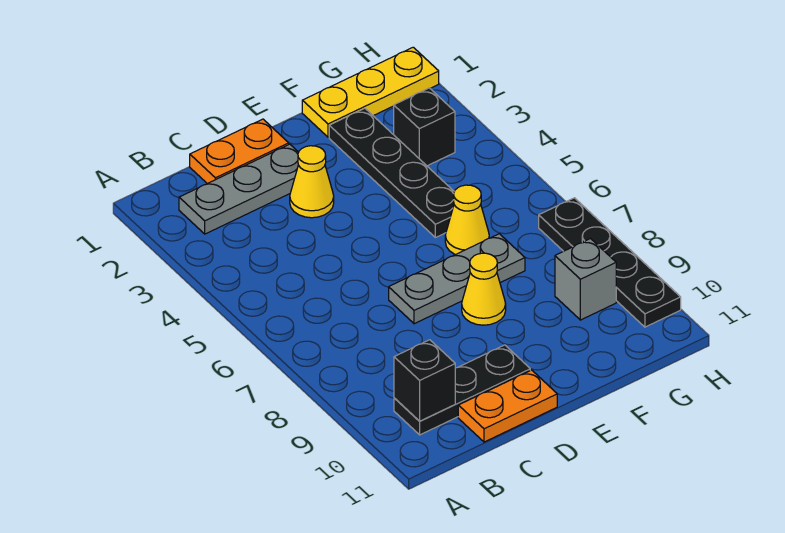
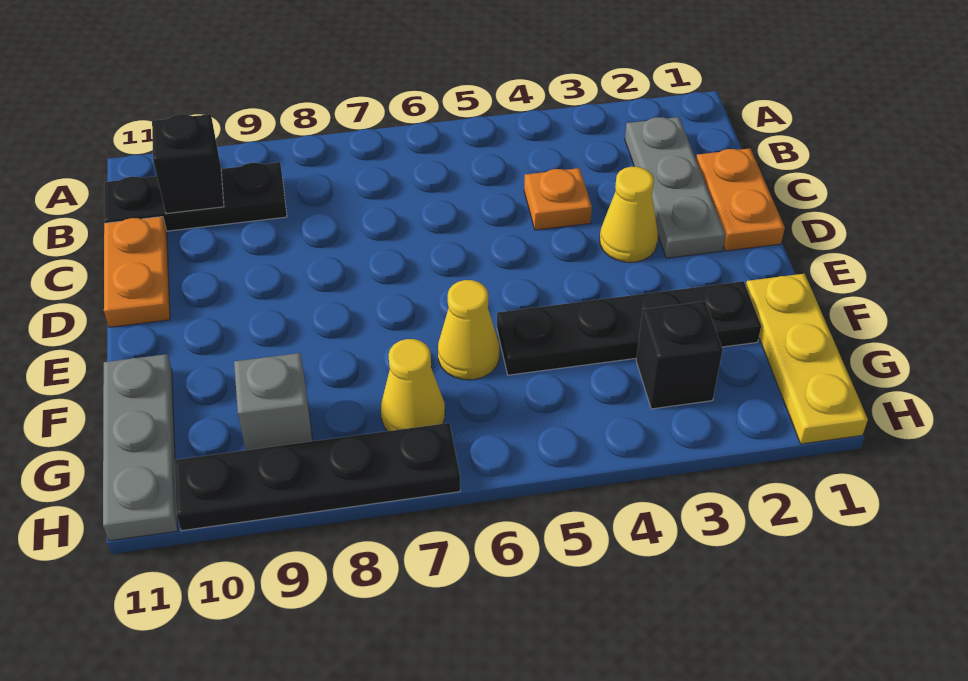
black 1x3 plate [394,345,530,435] -> black 1x3 plate turned to [104,162,287,231]
none -> orange 1x1 plate [524,168,592,230]
grey 1x3 plate [389,234,525,324] -> grey 1x3 plate moved to [103,354,178,541]
yellow 1x1 cone [462,253,506,325] -> yellow 1x1 cone moved to [381,339,445,431]

